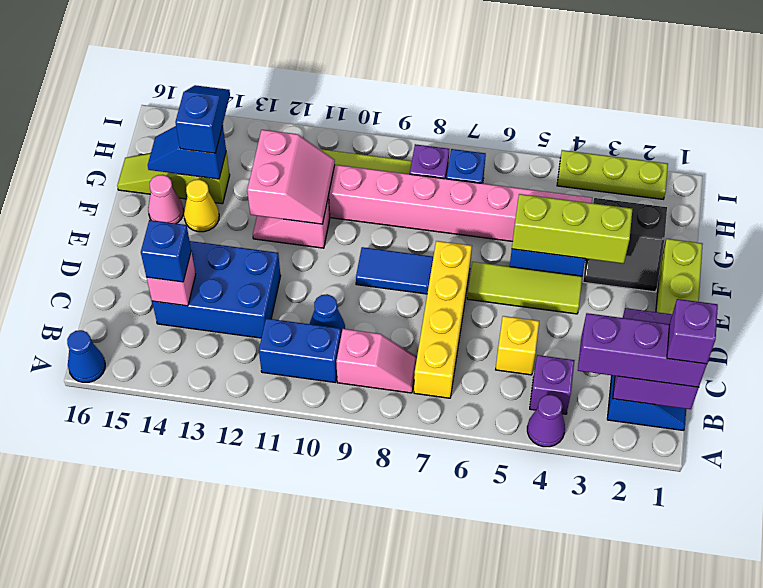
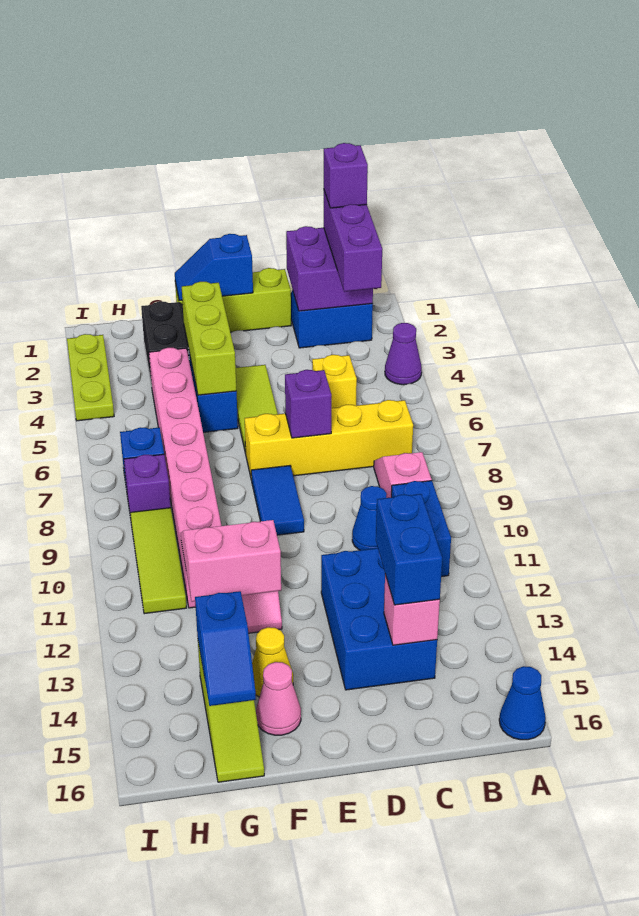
purple 1x1 brick [530,355,575,414] -> purple 1x1 brick moved to [285,370,331,438]
blue 1x1 brick [141,220,191,282] -> blue 1x2 brick [376,494,442,605]
blue 1x2 slope [175,85,230,153] -> blue 1x2 slope moved to [175,234,253,301]

